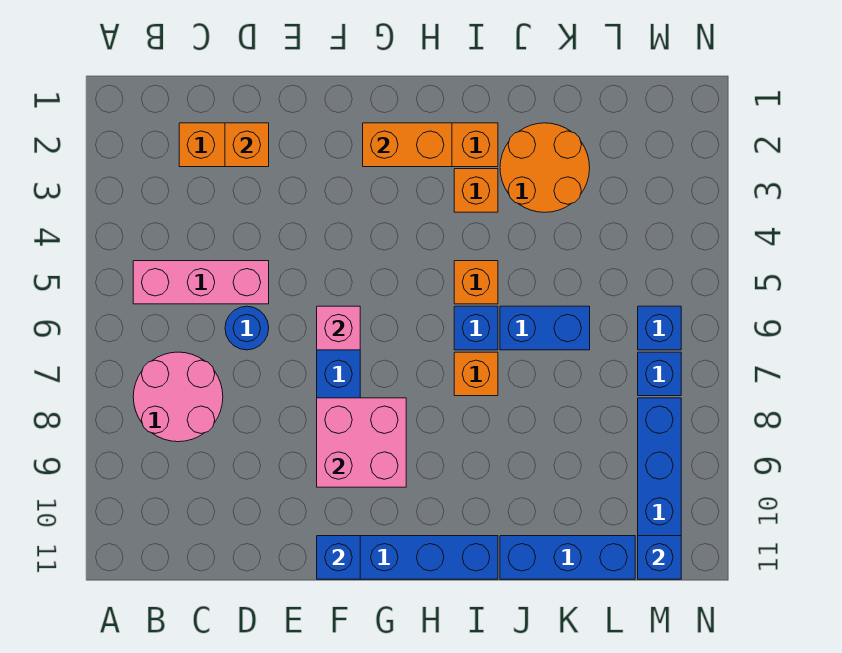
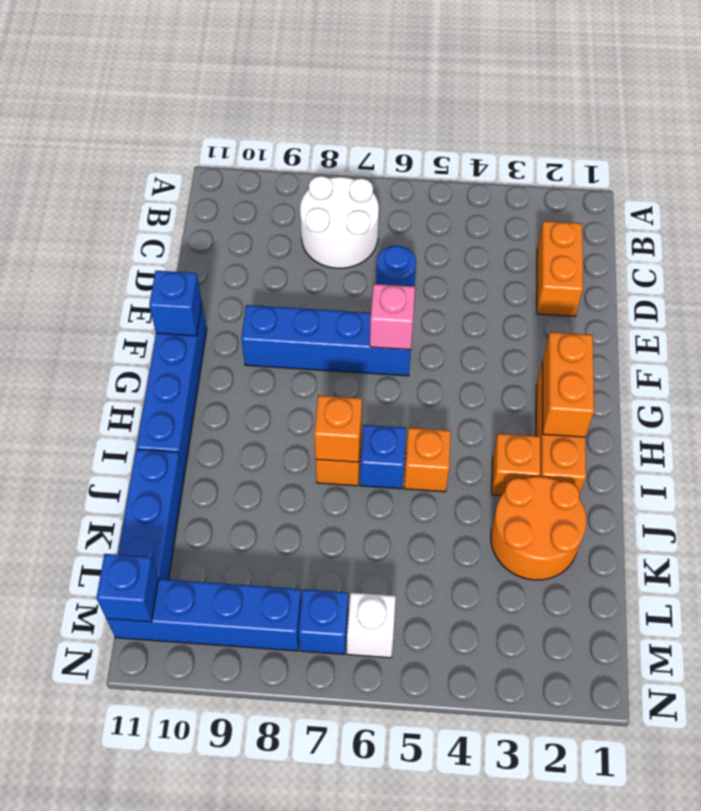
pink 1x3 brick [133,261,269,304] -> none
pink 2x2 round brick [133,352,223,442] -> white 2x2 round brick [300,176,379,268]
orange 1x1 brick [225,123,269,167] -> orange 1x1 brick moved to [314,395,362,462]
pink 2x2 brick [317,398,406,487] -> none
blue 1x2 brick [500,306,590,350] -> none
blue 1x1 brick [638,306,681,350] -> white 1x1 brick [347,593,396,658]

